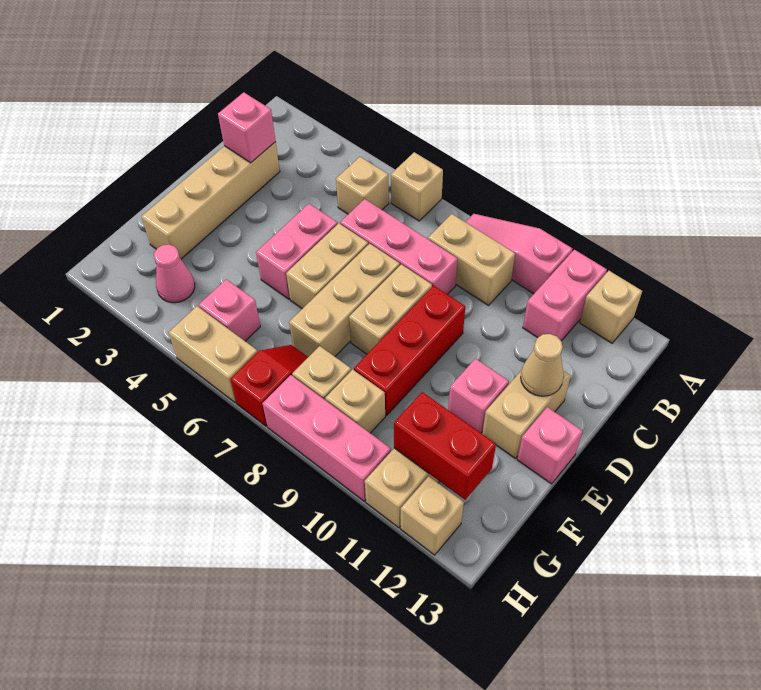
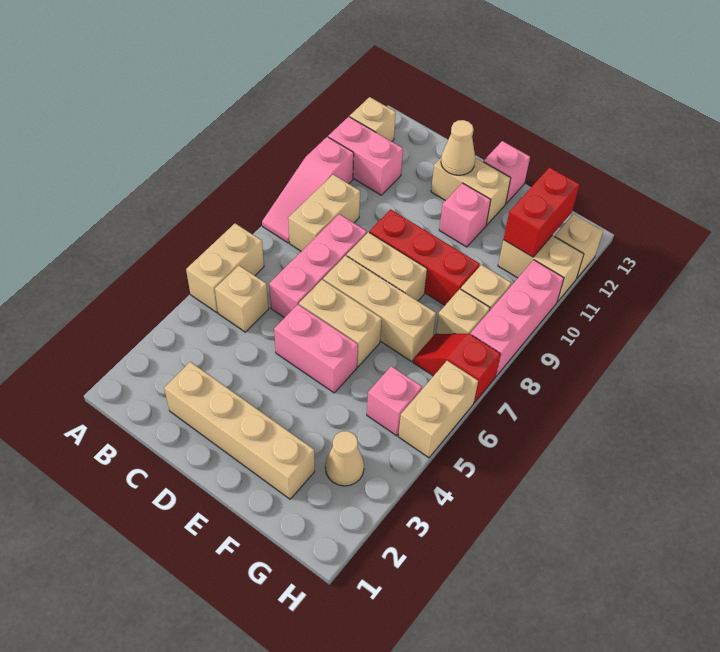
tan 1x1 brick [391,152,443,221] -> tan 1x2 brick [186,223,264,313]
pink 1x1 brick [218,92,276,163] -> none
pink 1x1 cone [154,244,195,303] -> tan 1x1 cone [325,431,364,486]

